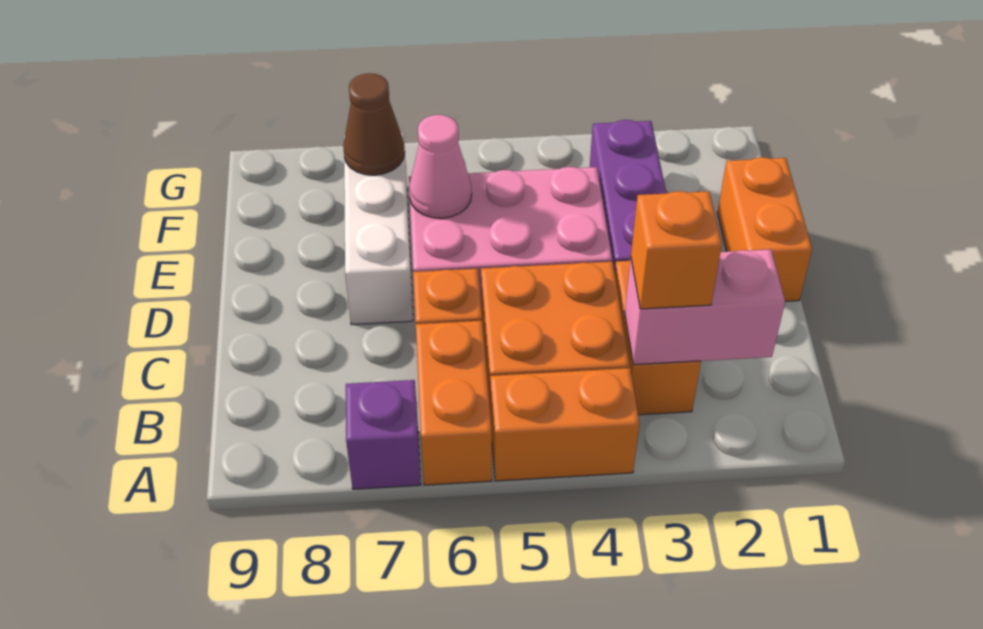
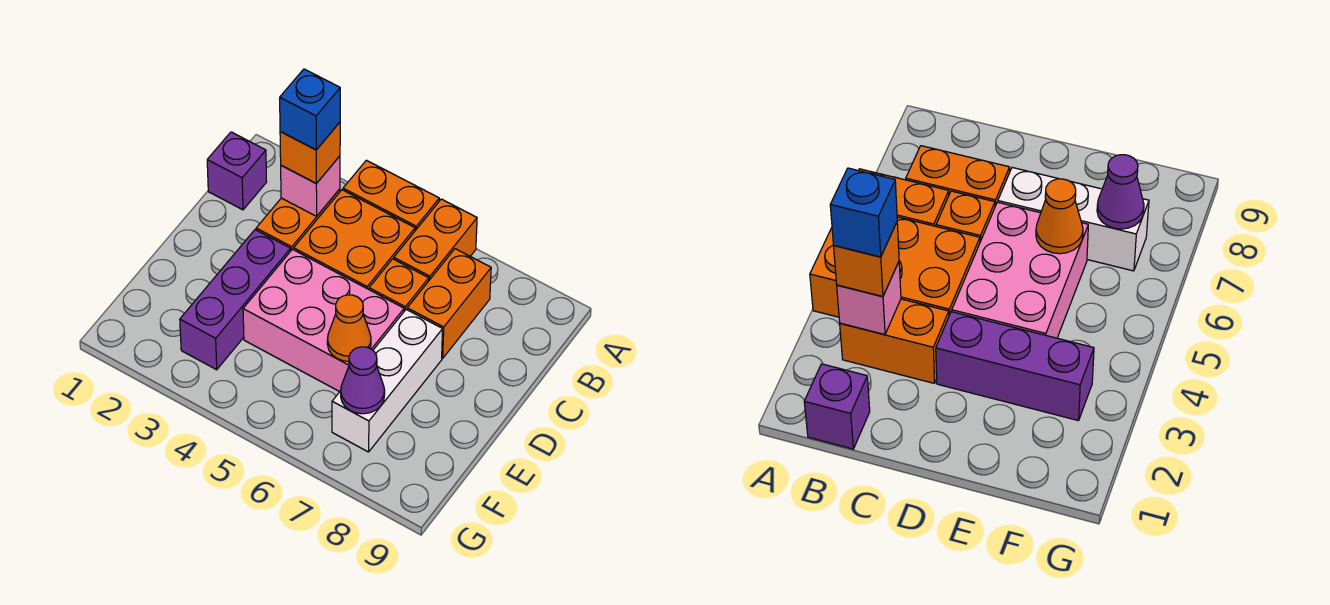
purple 1x1 brick [346,380,421,489] -> purple 1x1 brick moved to [207,132,267,210]
pink 1x2 brick [625,249,785,365] -> pink 1x1 brick [281,156,340,216]
none -> blue 1x1 brick [280,69,340,150]
orange 1x2 brick [717,157,812,301] -> orange 1x2 brick moved to [407,249,491,358]
pink 1x1 cone [409,115,472,218] -> orange 1x1 cone [327,295,371,361]
brown 1x1 cone [343,73,405,175] -> purple 1x1 cone [341,347,385,414]

